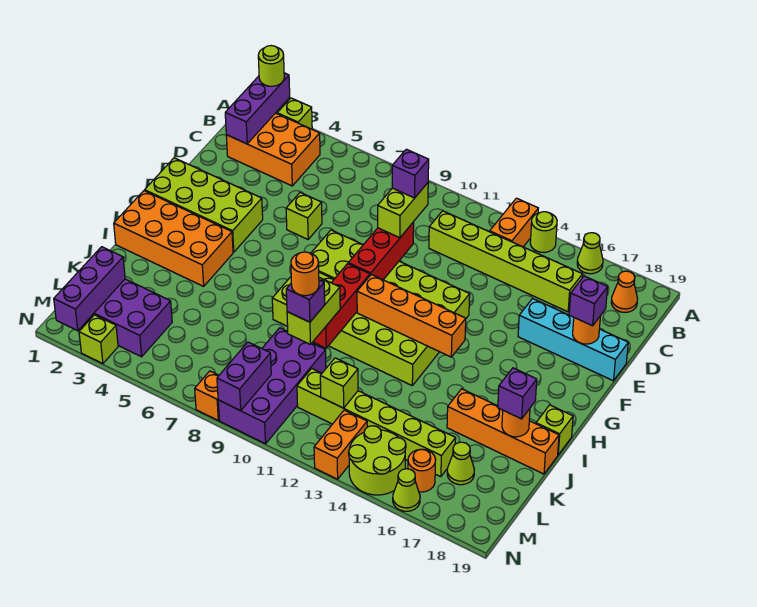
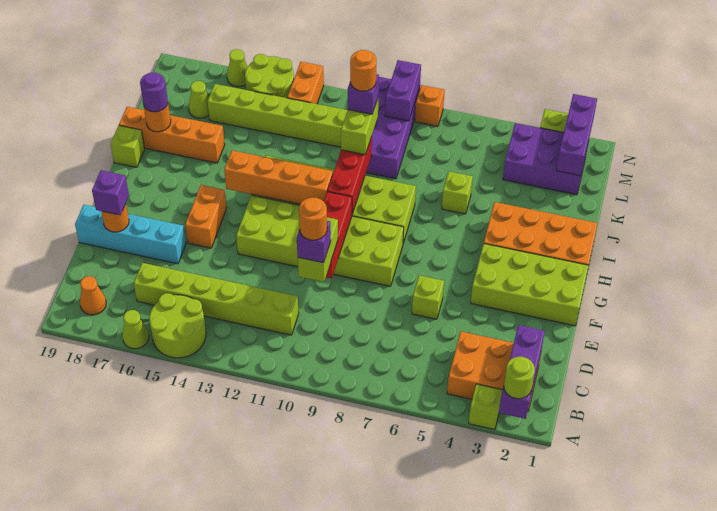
orange 1x2 brick [490,198,538,247] -> orange 1x2 brick moved to [185,185,227,248]
lime 1x1 round brick [530,212,557,253] -> lime 2x2 round brick [149,293,206,358]
purple 1x1 brick [498,368,537,419] -> purple 1x1 round brick [140,73,168,112]
lime 1x1 brick [320,358,358,408] -> lime 1x1 brick moved to [442,172,473,214]
orange 1x1 round brick [408,449,436,492] -> orange 1x1 round brick moved to [299,197,327,240]

